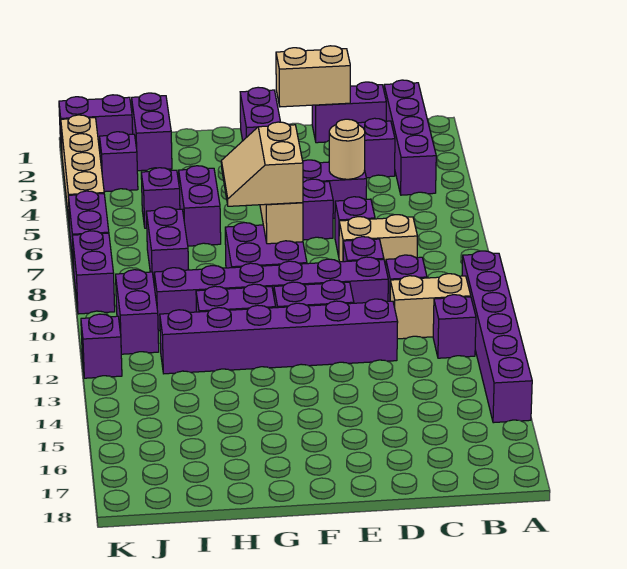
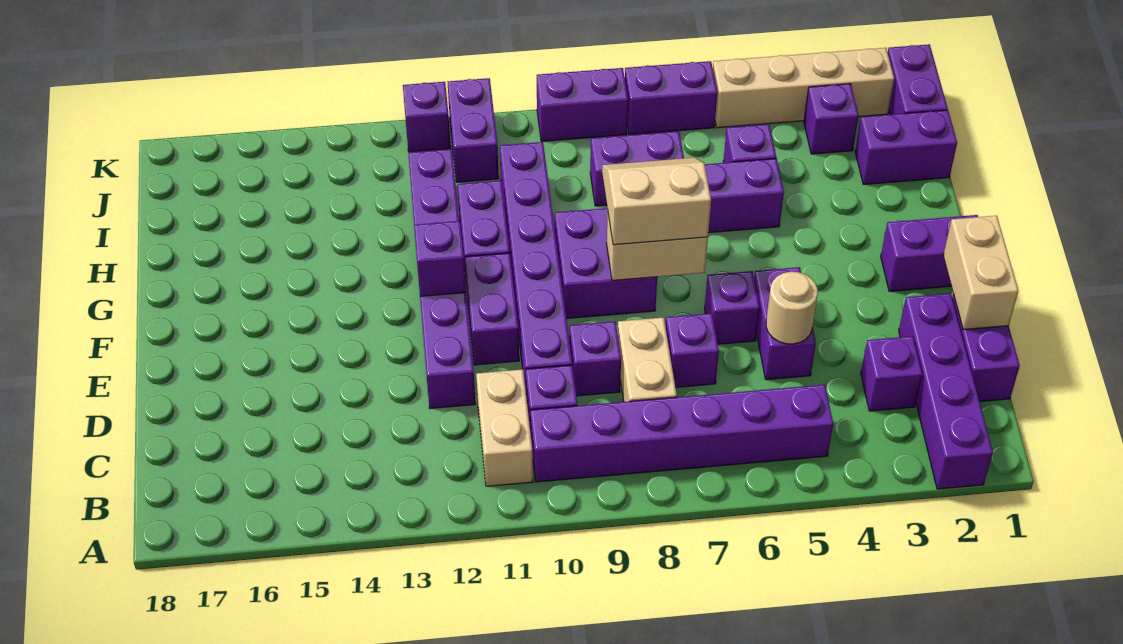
purple 1x6 brick [462,251,532,423] -> purple 1x6 brick moved to [530,385,833,482]
purple 1x4 brick [384,80,436,195] -> purple 1x4 brick turned to [899,293,993,489]
purple 1x1 brick [433,295,476,358] -> purple 1x1 brick moved to [414,221,466,296]
purple 1x2 brick [116,270,159,354] -> purple 1x2 brick turned to [447,78,499,182]

